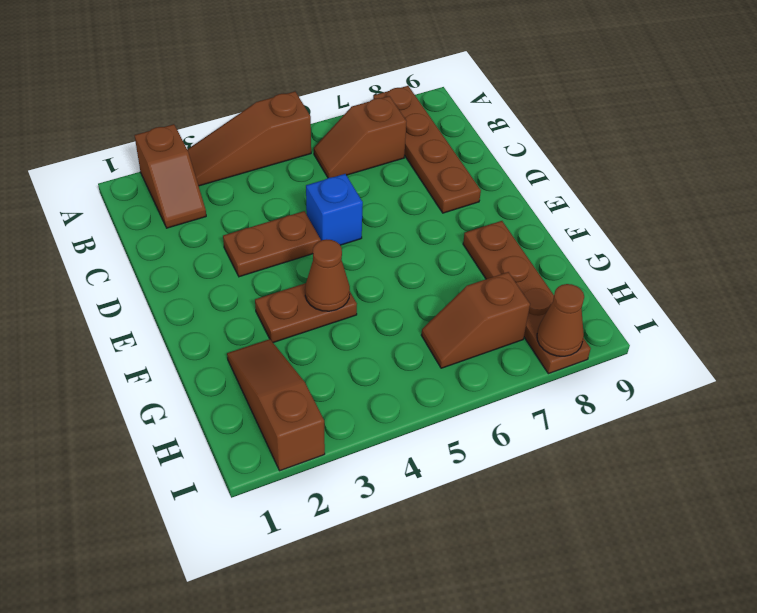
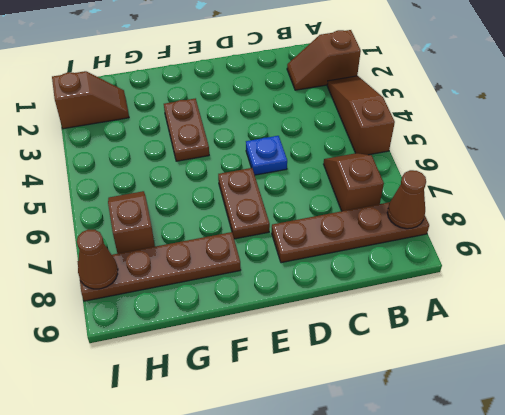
brown 1x2 plate [223,211,321,277] -> brown 1x2 plate moved to [218,168,270,239]
blue 1x1 brick [306,174,363,245] -> blue 1x1 plate [246,136,287,175]
brown 1x1 cone [305,239,350,311] -> brown 1x1 cone moved to [387,170,426,229]
brown 1x3 slope [227,339,325,471] -> brown 1x2 slope [52,71,129,129]

